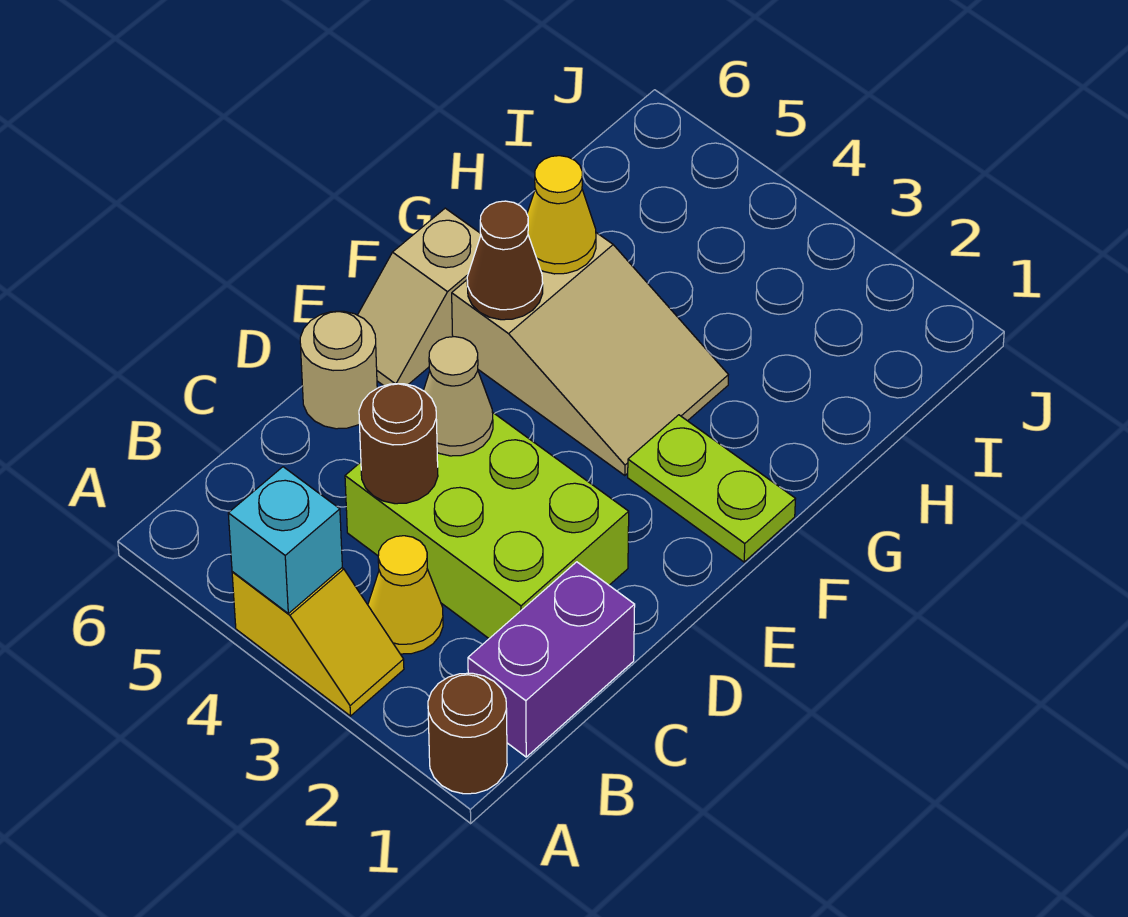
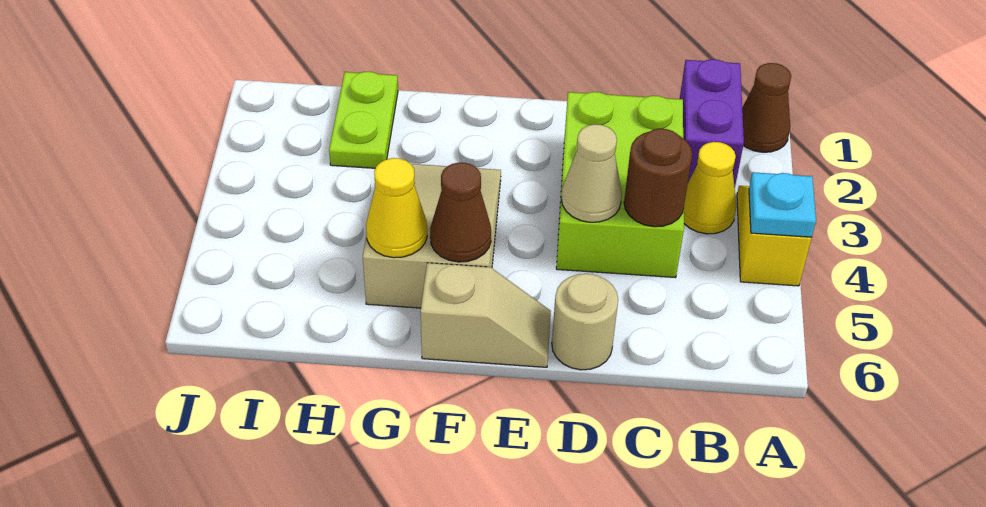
brown 1x1 round brick [428,673,507,794] -> brown 1x1 cone [742,63,791,152]
cyan 1x1 brick [228,467,342,613] -> cyan 1x1 plate [749,172,816,238]
purple 1x2 brick [468,562,635,757] -> purple 1x2 brick turned to [680,59,744,187]
lime 1x2 plate [628,415,795,562] -> lime 1x2 plate moved to [329,72,398,168]

